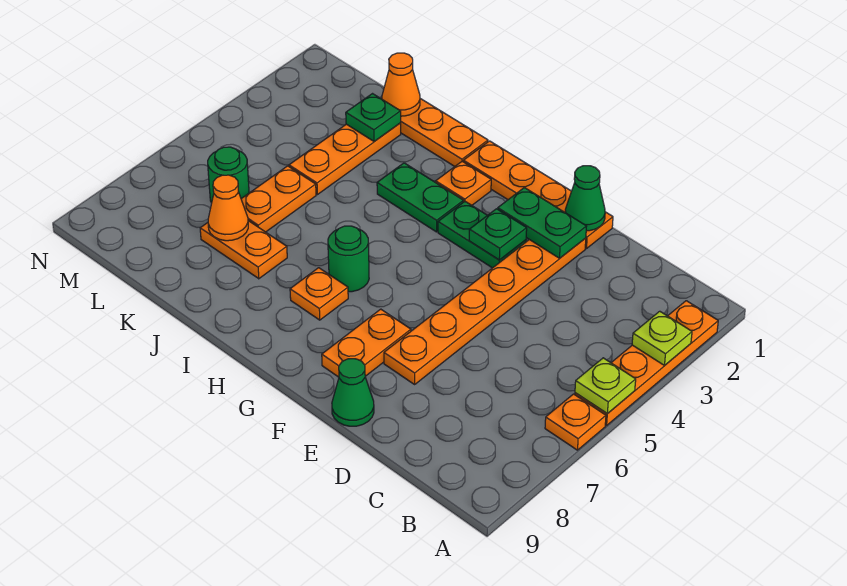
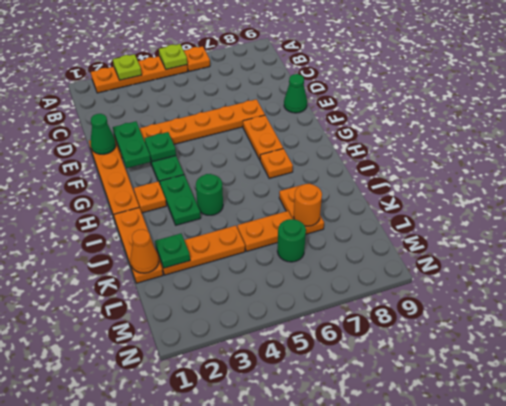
orange 1x2 plate [322,309,411,377] -> orange 1x2 plate turned to [243,115,283,160]
green 1x1 round brick [328,226,369,292] -> green 1x1 round brick moved to [196,174,223,215]
orange 1x1 cone [208,175,248,241] -> orange 1x1 round brick [294,184,322,226]

